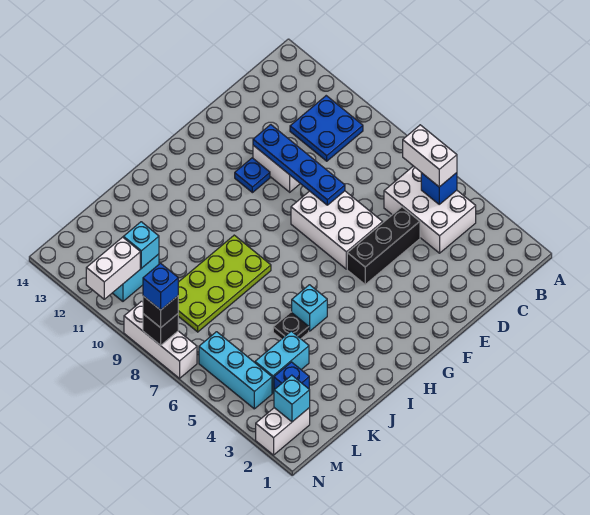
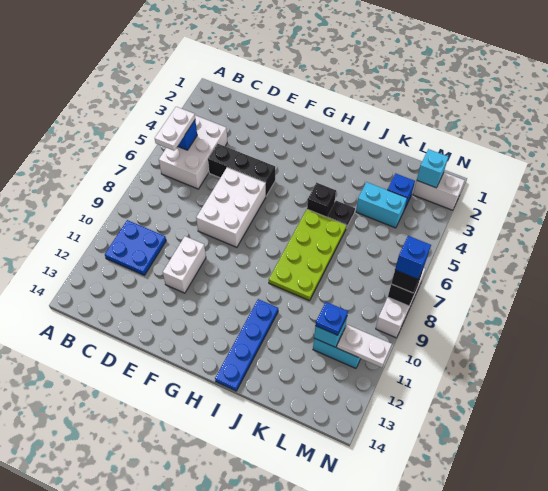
white 1x2 brick [403,125,457,187] -> white 1x2 plate [155,107,195,151]
blue 1x4 plate [253,125,345,205] -> blue 1x4 plate moved to [215,299,278,391]
blue 1x1 plate [235,158,270,193] -> blue 1x1 plate moved to [315,302,348,335]
cyan 1x1 brick [292,285,327,331] -> black 1x1 brick [307,183,336,217]
lime 2x4 plate [178,235,271,332] -> lime 2x4 plate turned to [269,209,346,301]
cyan 1x3 brick [199,332,272,409] -> none
white 1x2 brick [86,237,140,299] -> white 1x2 plate [337,325,392,368]

